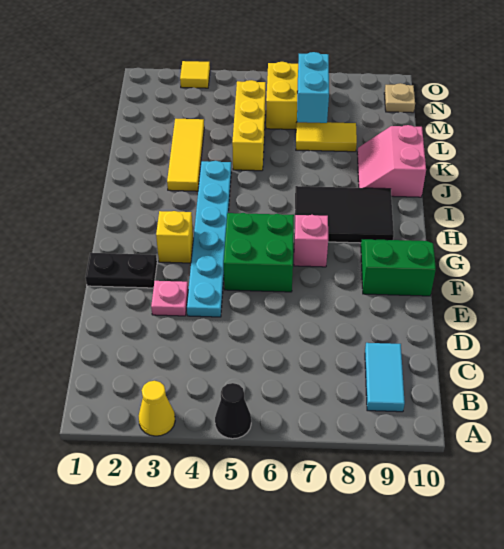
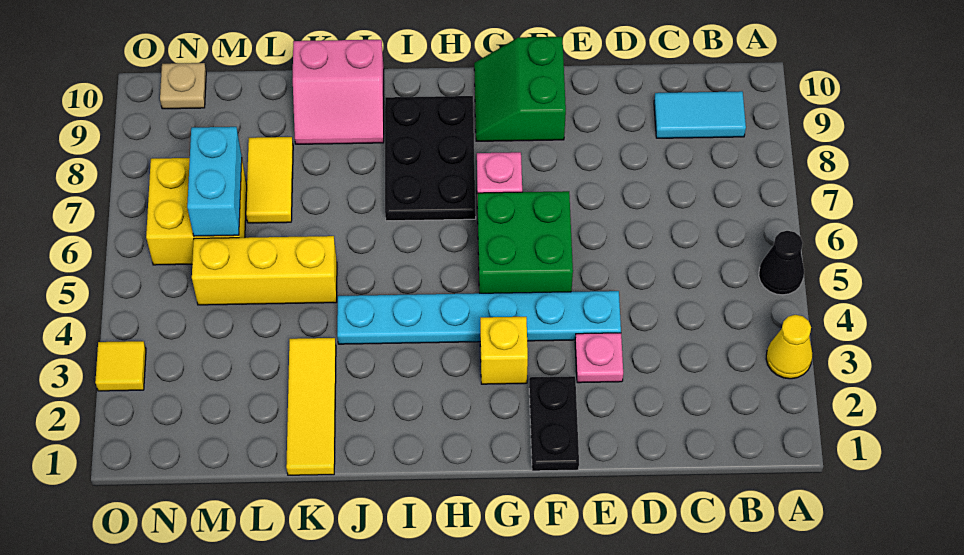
black 2x3 tile [294,186,394,243] -> black 2x3 plate [385,96,476,221]
yellow 1x3 tile [167,119,204,191] -> yellow 1x3 tile turned to [286,338,336,475]
cyan 1x2 brick [297,52,329,123] -> cyan 1x2 brick turned to [187,127,242,236]

